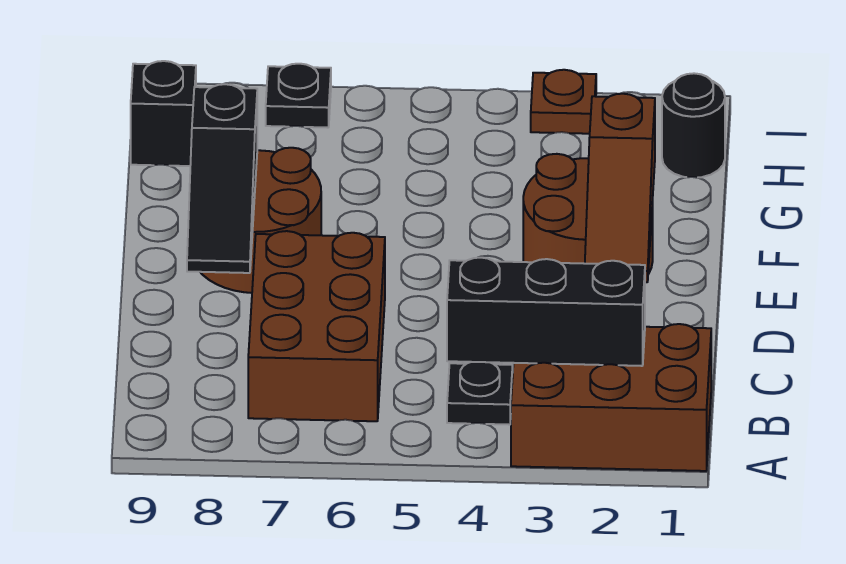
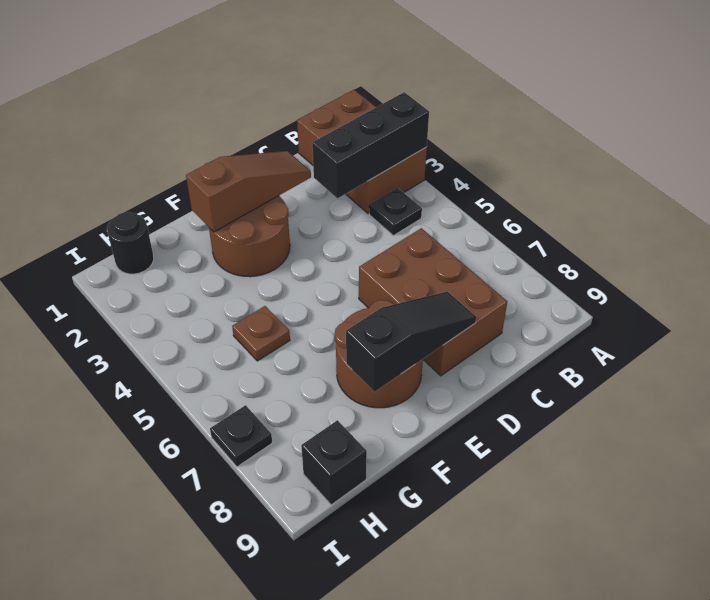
black 1x3 brick [447,258,645,366] -> black 1x3 brick turned to [312,92,429,198]
brown 2x3 brick [248,231,385,421] -> brown 2x3 brick turned to [359,228,507,376]
brown 1x1 plate [531,70,596,134] -> brown 1x1 plate moved to [232,306,290,361]

